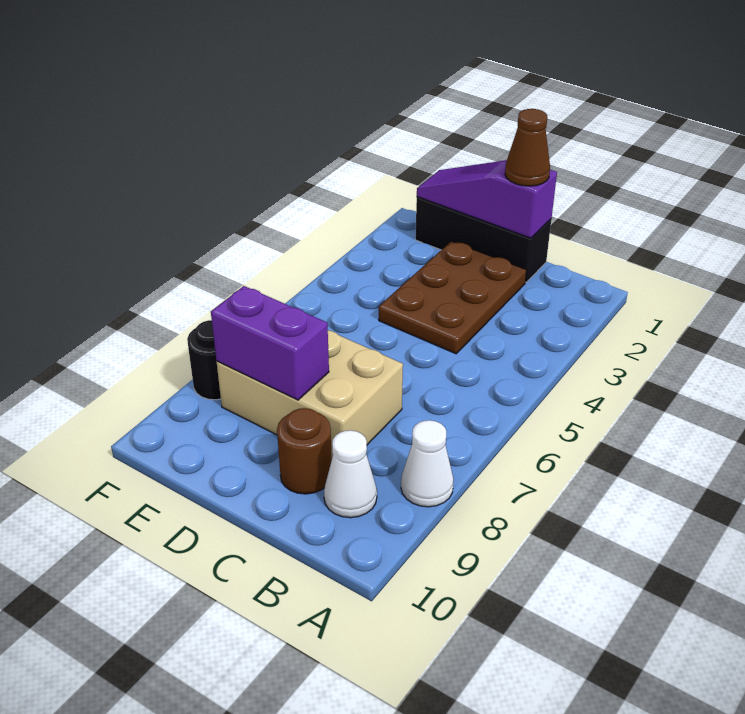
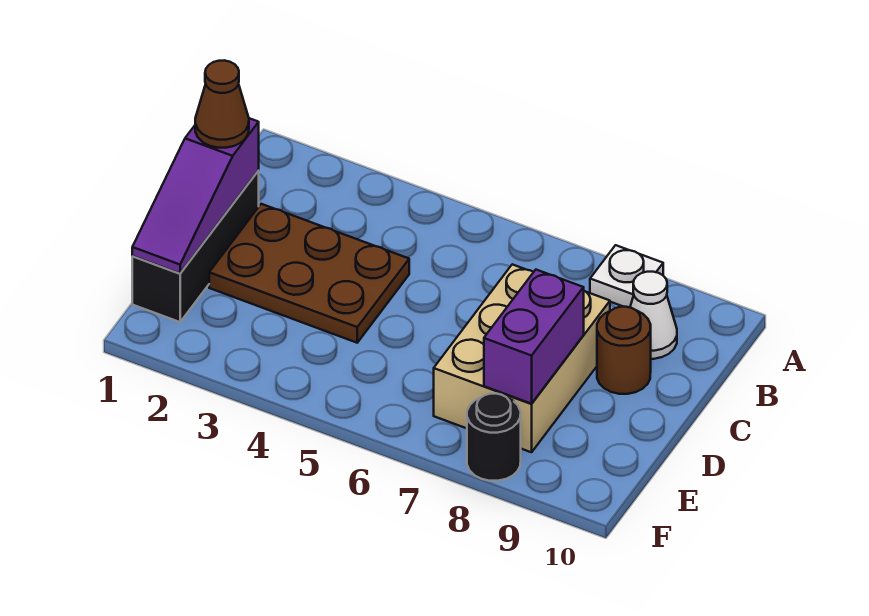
white 1x1 cone [401,420,454,507] -> white 1x1 plate [590,245,663,307]

